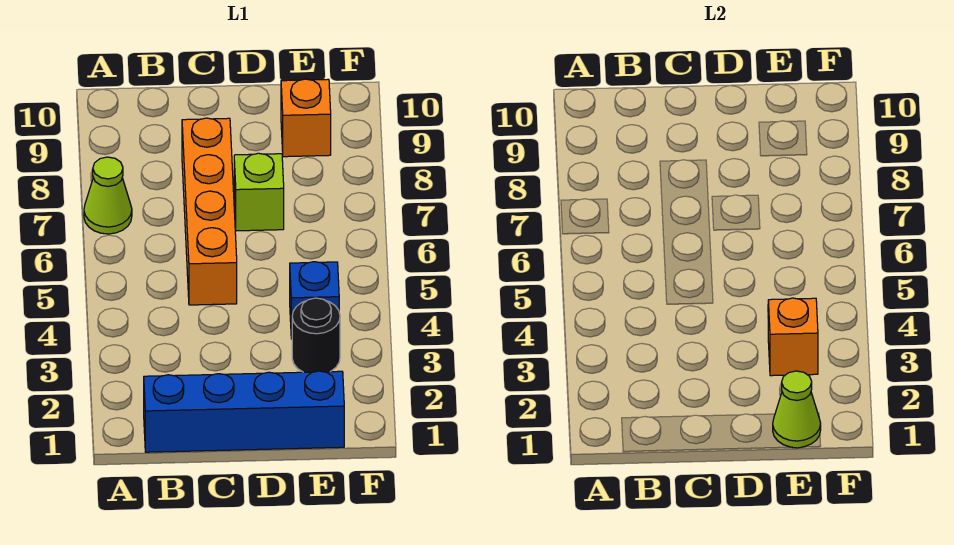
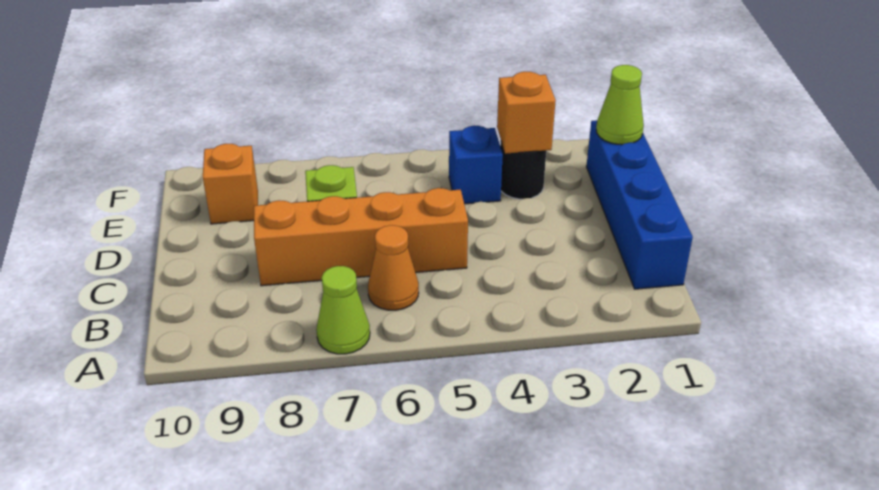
none -> orange 1x1 cone [368,225,419,310]

